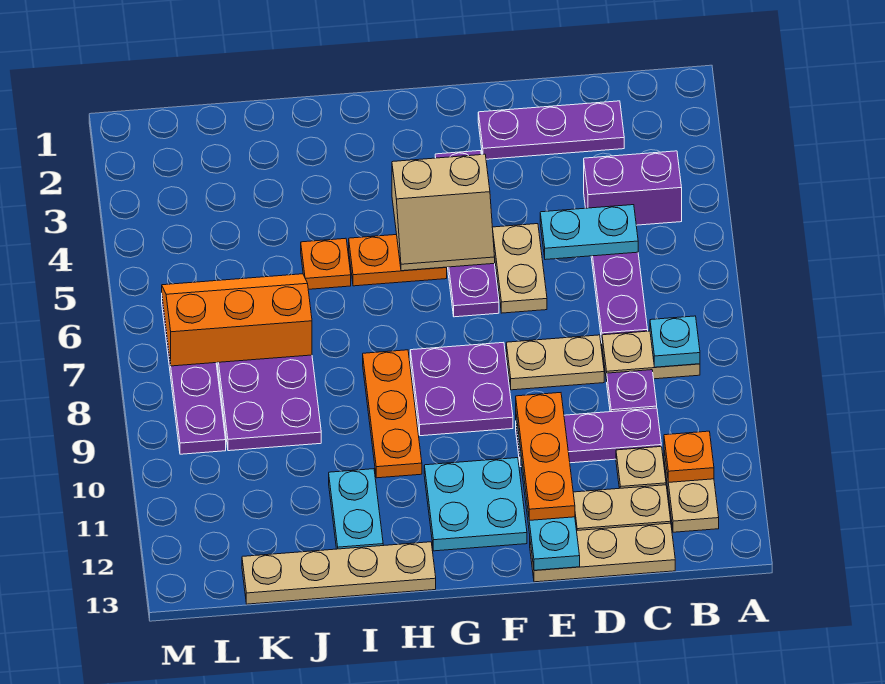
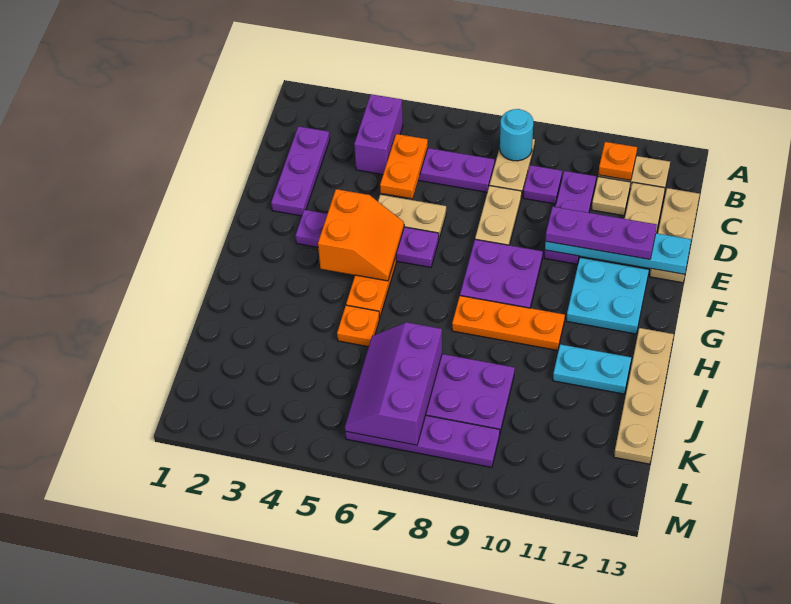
cyan 1x1 plate [650,316,700,367] -> cyan 1x1 round brick [500,109,533,161]
cyan 1x2 plate [540,205,638,260] -> orange 1x2 plate [380,134,428,198]
orange 1x3 plate [516,393,575,520] -> purple 1x3 plate [545,207,657,259]
tan 2x2 slope [392,154,495,271] -> orange 2x2 slope [318,189,404,281]
orange 2x3 slope [162,274,312,366] -> purple 2x3 slope [345,322,442,445]

